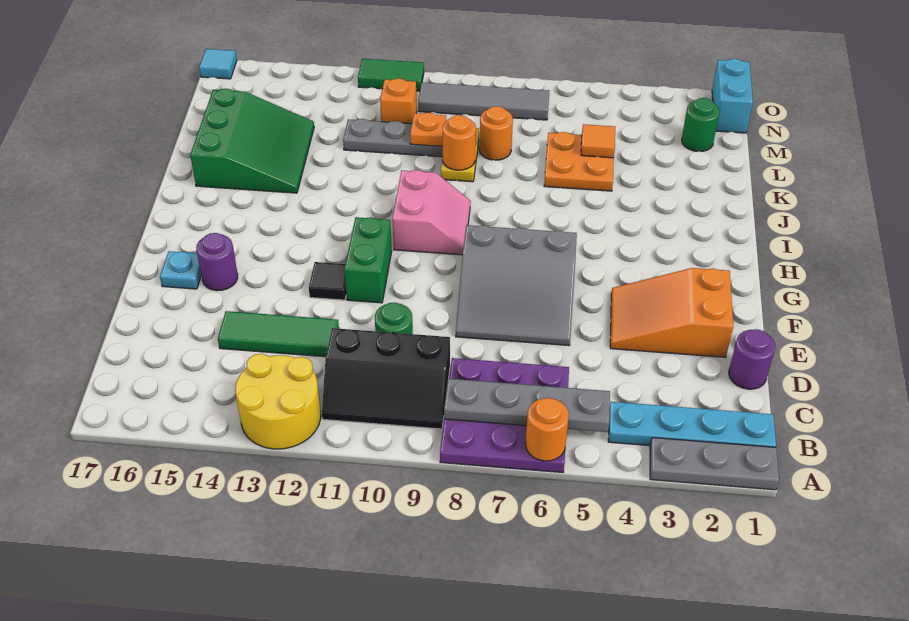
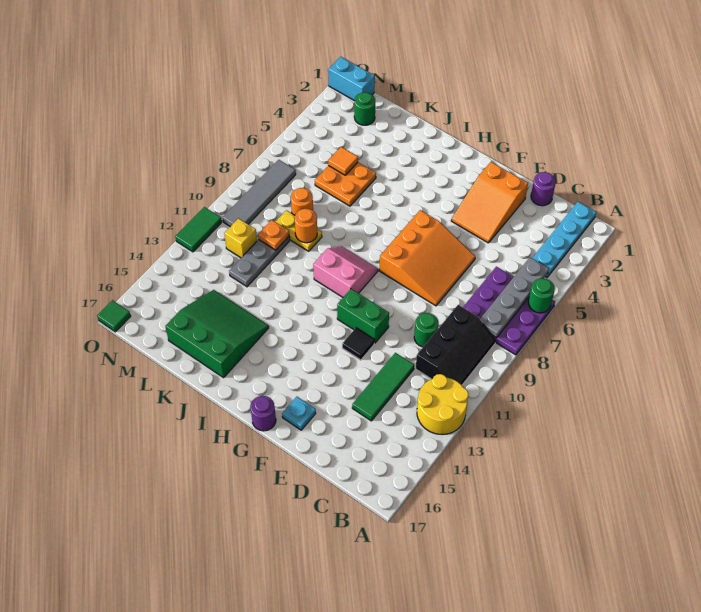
grey 1x3 plate [650,438,779,490] -> none
orange 1x1 round brick [525,398,569,461] -> green 1x1 round brick [528,278,555,313]
grey 3x3 slope [456,225,577,346] -> orange 3x3 slope [379,210,475,306]
purple 1x1 round brick [196,233,238,291] -> purple 1x1 round brick moved to [250,396,276,431]
orange 1x1 brick [380,78,417,124] -> yellow 1x1 brick [224,219,257,258]
cyan 1x1 tile [199,49,237,79] -> green 1x1 tile [97,300,131,332]

